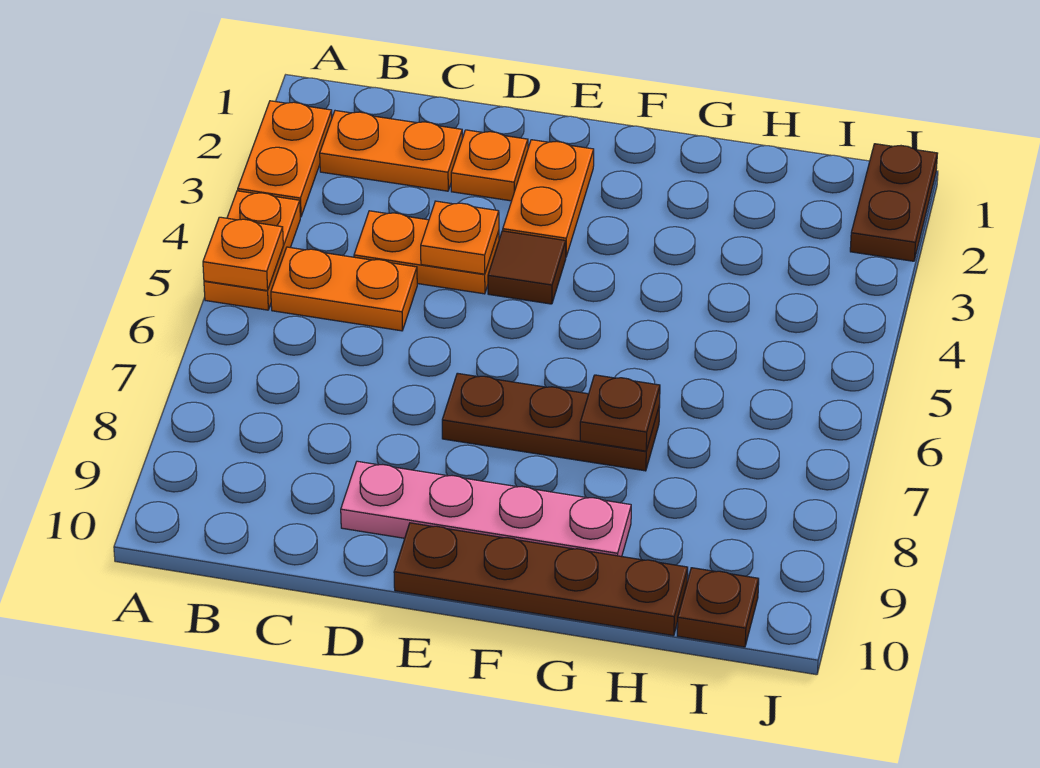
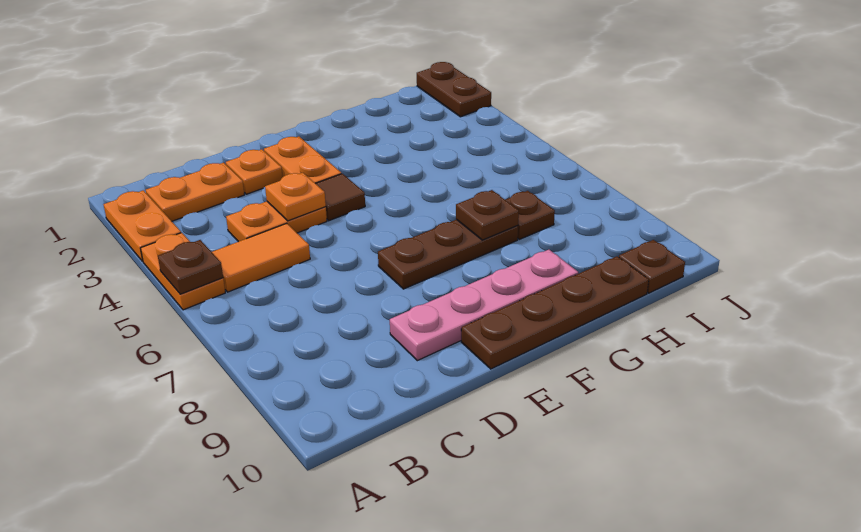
orange 1x1 plate [203,217,283,291] -> brown 1x1 plate [158,240,223,294]
orange 1x2 plate [271,247,417,331] -> orange 1x2 tile [212,223,310,292]
none -> brown 1x1 plate [505,191,555,239]

